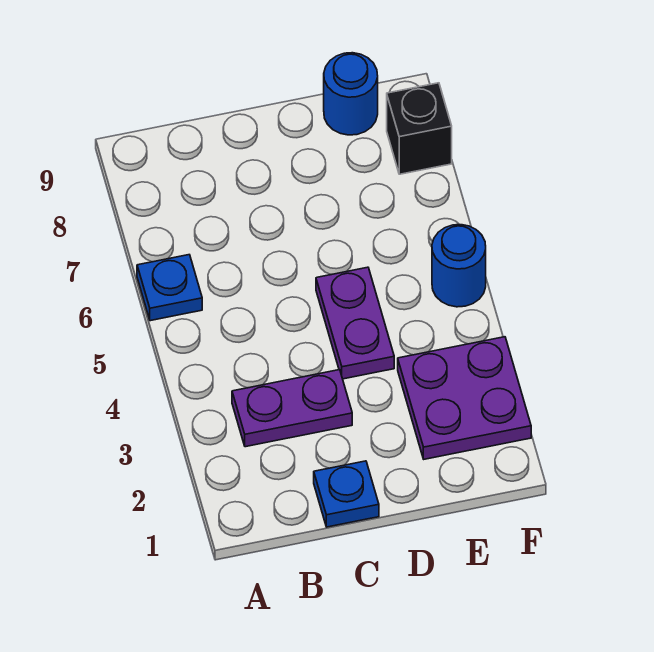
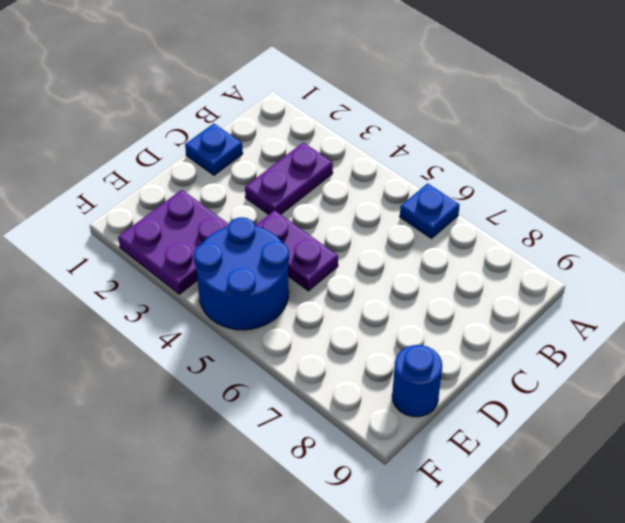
blue 1x1 round brick [432,225,486,307] -> blue 2x2 round brick [194,217,289,330]
black 1x1 brick [387,83,452,174] -> none

